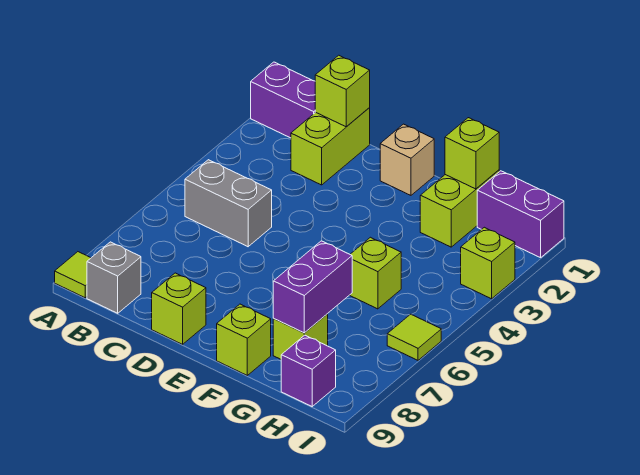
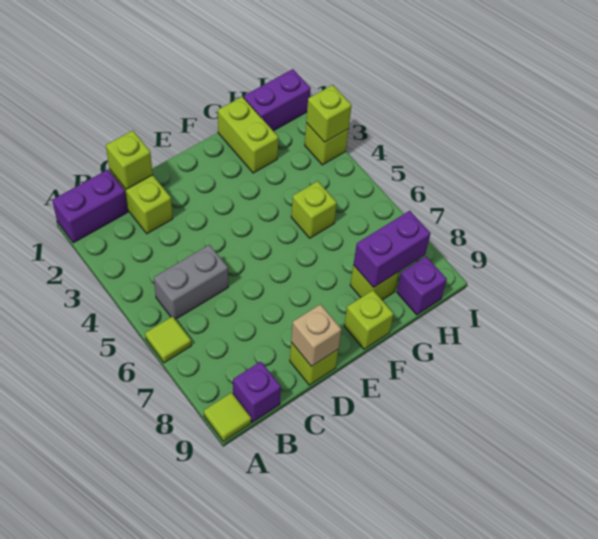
grey 1x1 brick [87,242,141,313] -> purple 1x1 brick [233,362,281,422]
tan 1x1 brick [380,124,434,195] -> tan 1x1 brick moved to [291,304,341,367]
lime 1x1 brick [445,118,499,189] -> lime 1x1 brick moved to [306,85,352,142]
purple 1x2 brick [273,241,352,333] -> purple 1x2 brick turned to [353,211,430,288]
lime 1x1 tile [387,314,441,360] -> lime 1x1 tile moved to [145,317,191,363]

